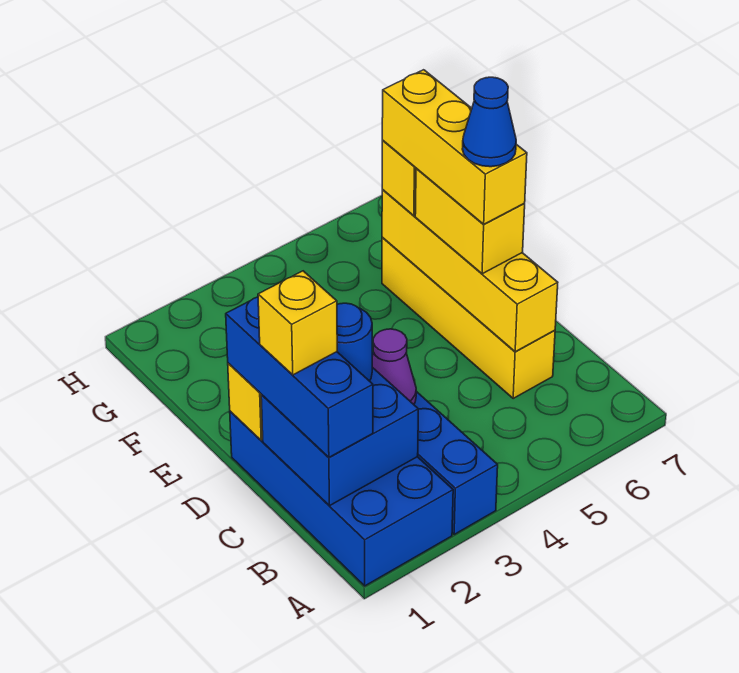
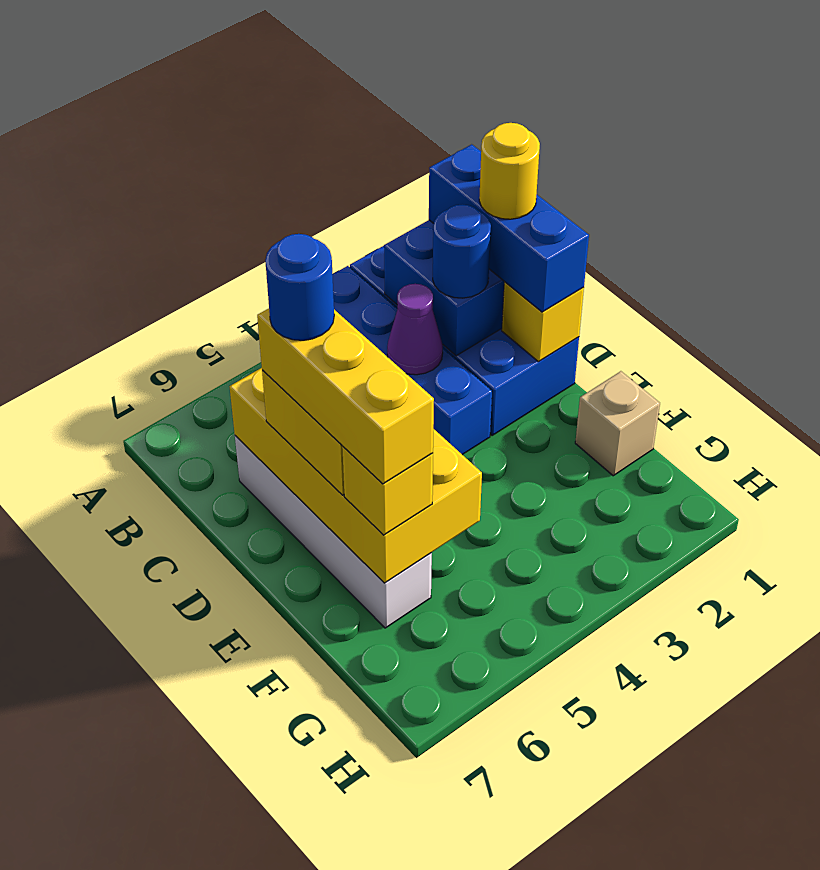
yellow 1x1 brick [258,271,337,375] -> yellow 1x1 round brick [479,123,540,219]
yellow 1x4 brick [382,238,555,398] -> white 1x4 brick [235,436,432,628]
yellow 1x4 brick [382,190,558,352] -> yellow 2x4 brick [230,368,482,583]
blue 1x1 cone [462,77,516,167] -> blue 1x1 round brick [265,234,334,340]
none -> tan 1x1 brick [575,371,660,476]

